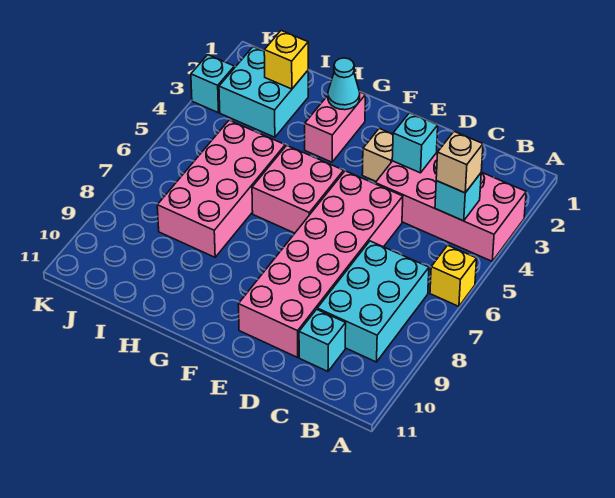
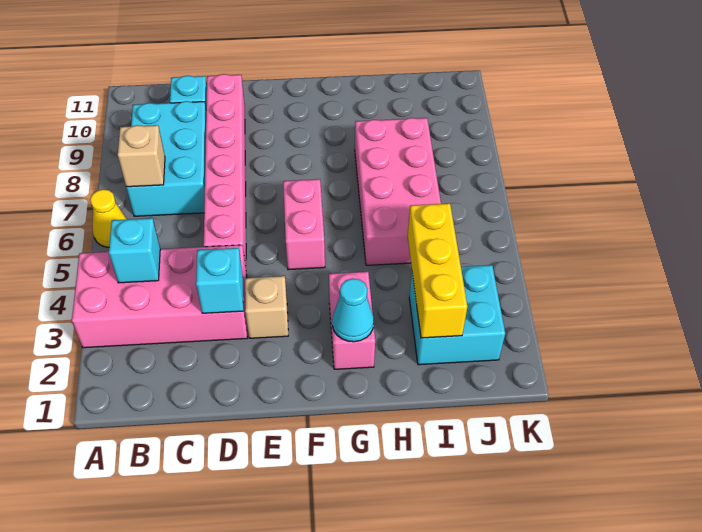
yellow 1x1 brick [430,245,477,306] -> yellow 1x1 cone [90,189,126,247]
tan 1x1 brick [436,132,483,193] -> tan 1x1 brick moved to [118,125,165,187]
pink 2x6 brick [238,171,403,357] -> pink 1x6 brick [204,74,246,265]
pink 2x2 brick [252,145,344,233] -> pink 1x2 brick [283,179,325,270]
yellow 1x1 brick [264,31,308,89] -> yellow 1x3 brick [408,203,467,338]
cyan 1x1 brick [191,55,234,113] -> none

